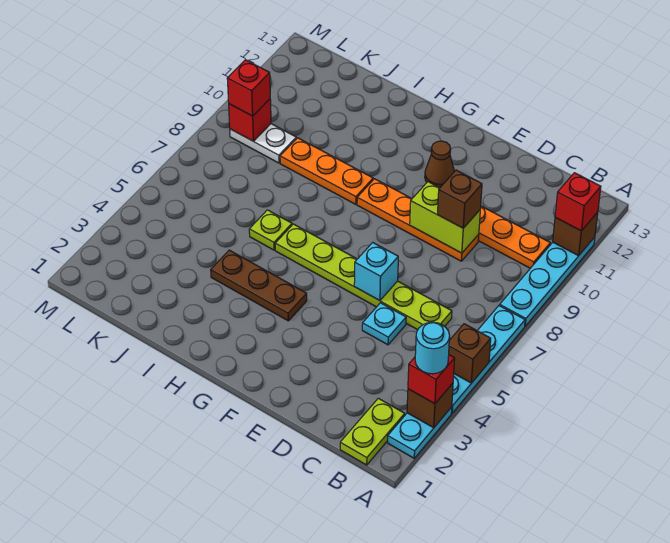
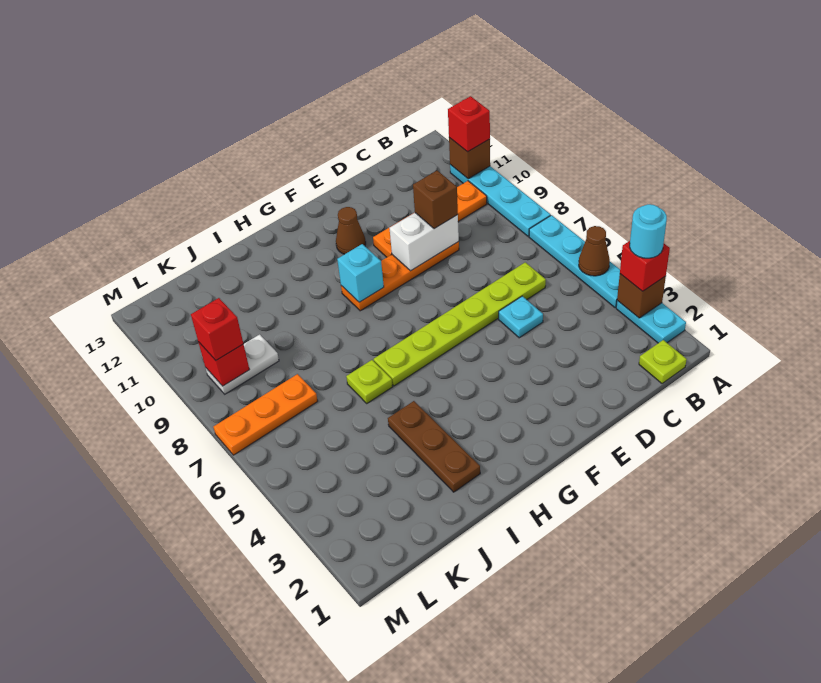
brown 1x1 brick [449,324,491,383] -> brown 1x1 cone [579,226,610,276]
lime 1x2 plate [340,398,405,465] -> lime 1x1 plate [639,340,687,384]
lime 1x2 brick [410,182,480,253] -> white 1x2 brick [390,213,459,271]
cyan 1x1 brick [354,243,398,301] -> cyan 1x1 brick moved to [337,244,384,302]
brown 1x3 plate [211,250,307,321] -> brown 1x3 plate turned to [388,401,480,492]
orange 1x3 plate [280,138,373,204] -> orange 1x3 plate moved to [213,374,318,455]

